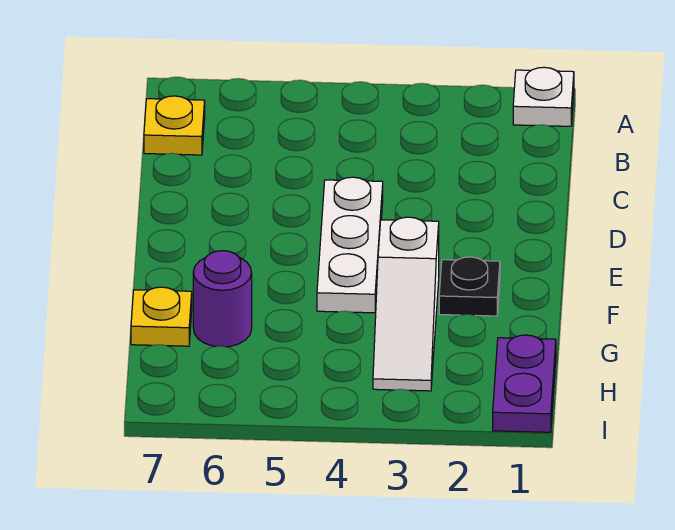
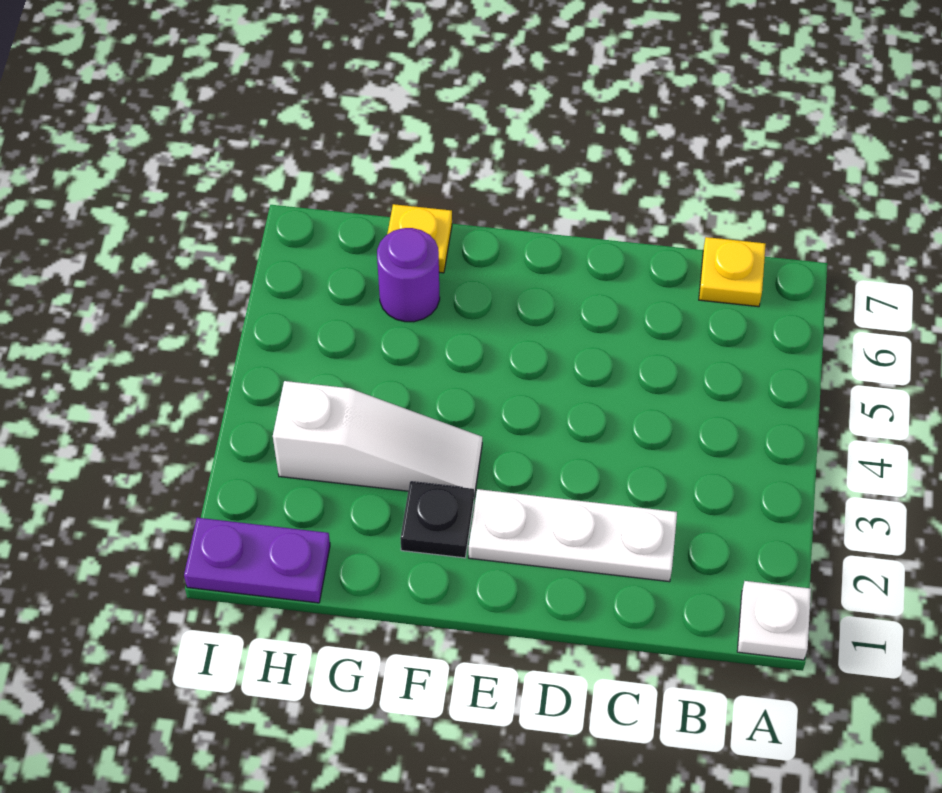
white 1x3 plate [317,177,383,313] -> white 1x3 plate moved to [469,489,677,582]
white 1x3 slope [373,217,439,391] -> white 1x3 slope turned to [273,381,482,497]

